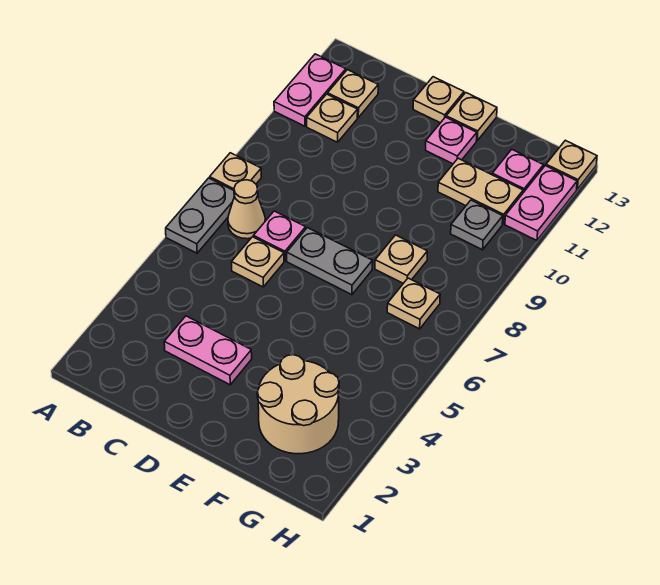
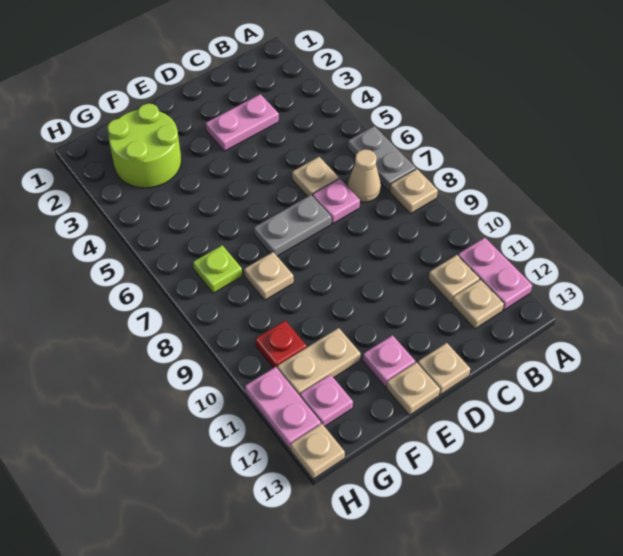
tan 2x2 round brick [257,355,339,454] -> lime 2x2 round brick [107,104,181,188]
tan 1x1 plate [387,278,440,329] -> lime 1x1 plate [193,245,242,293]
grey 1x1 plate [451,200,503,250] -> red 1x1 plate [255,321,307,369]

